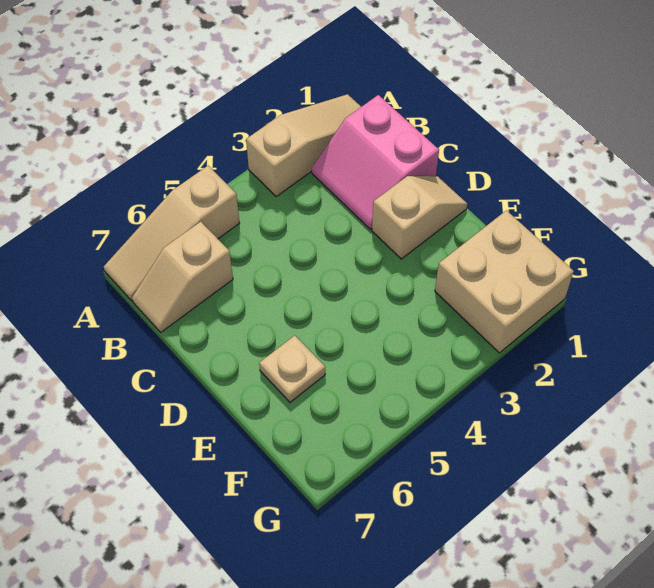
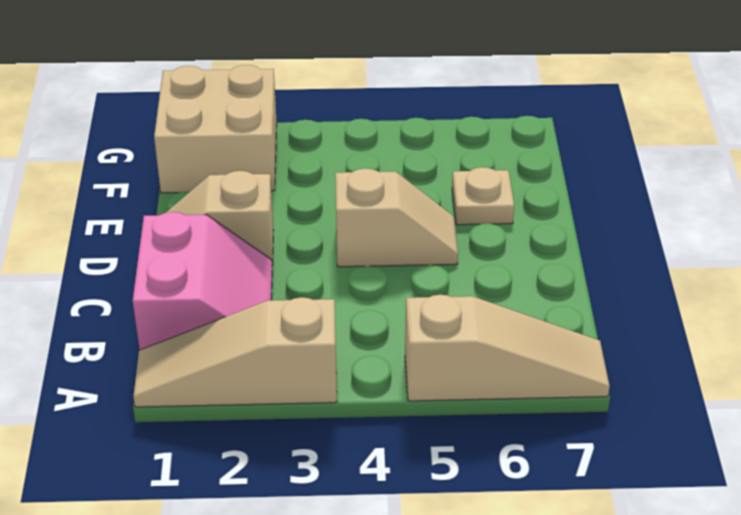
tan 1x2 slope [132,222,233,332] -> tan 1x2 slope moved to [335,168,458,267]

